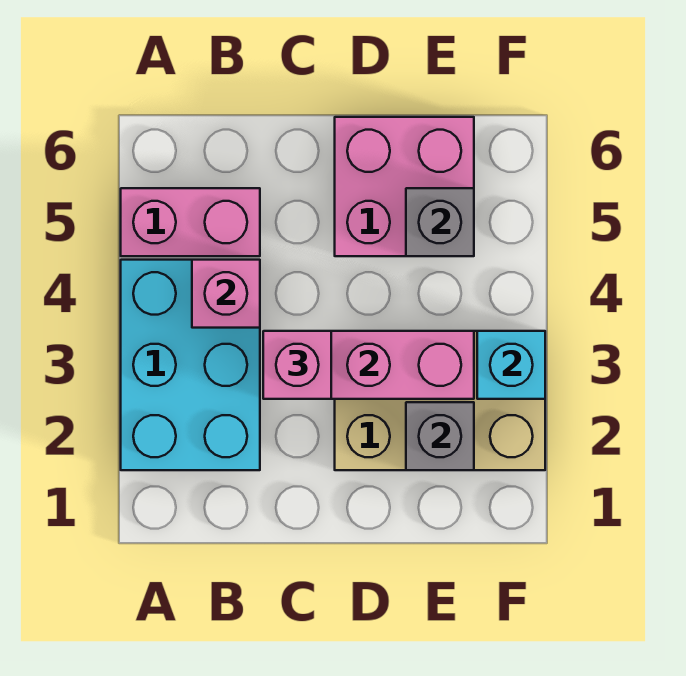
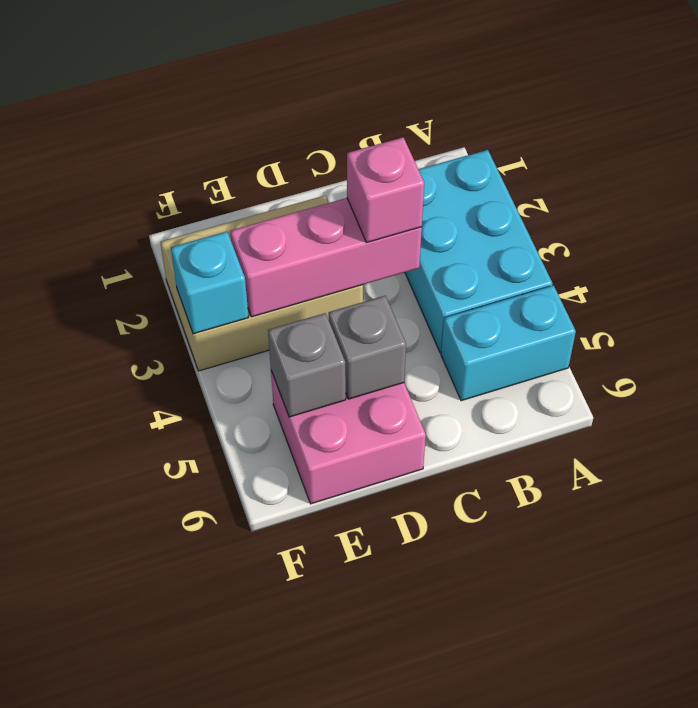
pink 1x2 brick [121,188,260,256] -> cyan 1x2 brick [441,285,576,401]
pink 1x1 brick [192,260,260,328] -> none
grey 1x1 brick [406,402,474,470] -> grey 1x1 brick moved to [329,296,406,399]

